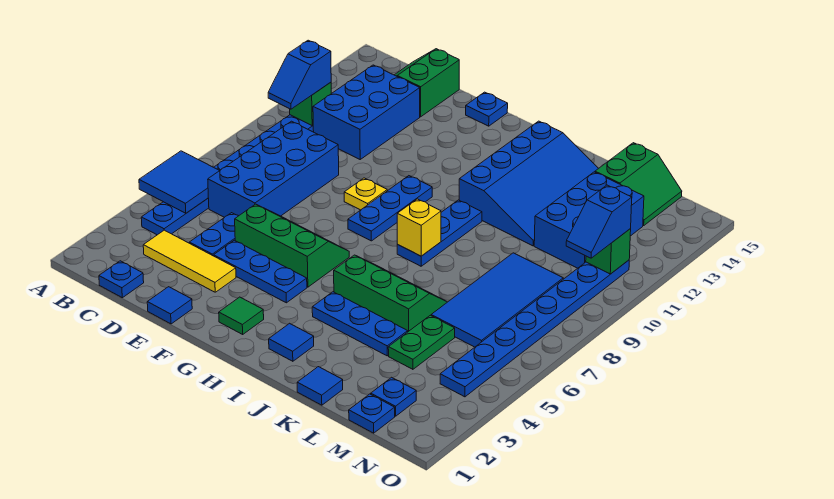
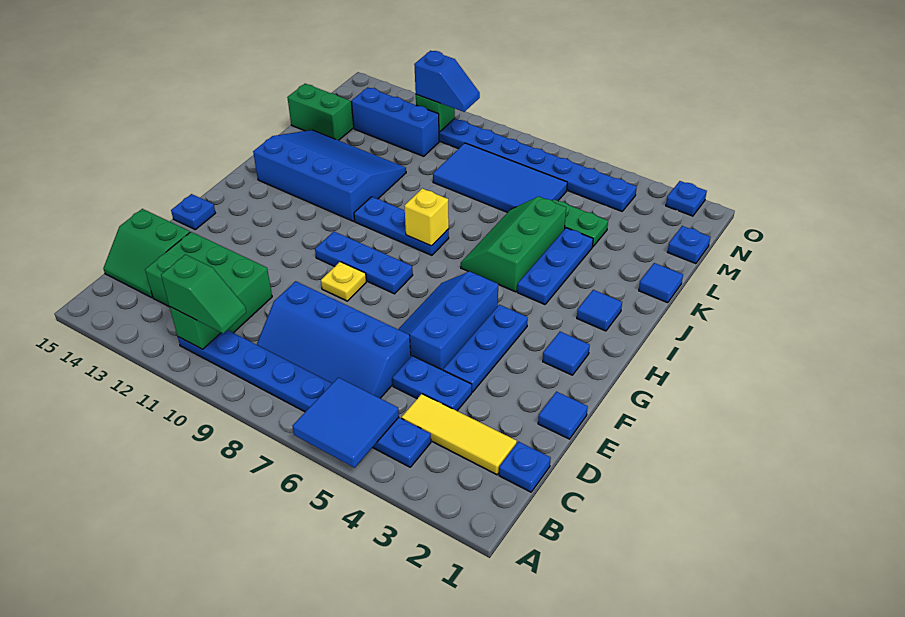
blue 1x2 slope [268,40,331,109] -> green 1x2 slope [161,254,246,334]
yellow 1x3 tile [143,230,236,292] -> yellow 1x3 tile turned to [402,394,517,475]
blue 2x4 brick [208,121,339,217] -> blue 2x4 slope [257,281,411,398]
blue 2x3 brick [313,65,420,159] -> green 2x3 brick [145,232,272,333]
green 2x3 slope [235,204,349,287] -> blue 2x3 slope [398,271,498,370]
green 1x1 tile [219,297,264,334] -> blue 1x1 tile [543,332,590,375]
blue 2x3 brick [534,172,644,268] -> blue 1x3 brick [351,87,439,156]
blue 1x1 plate [371,377,416,416] -> blue 1x1 plate moved to [666,181,707,216]

